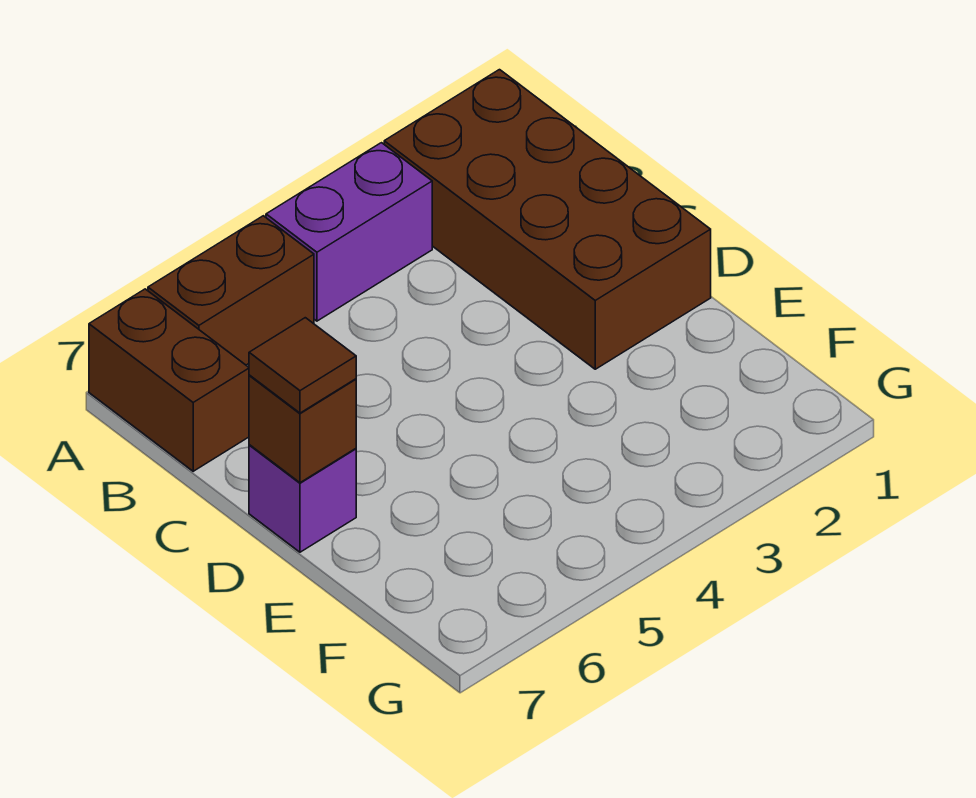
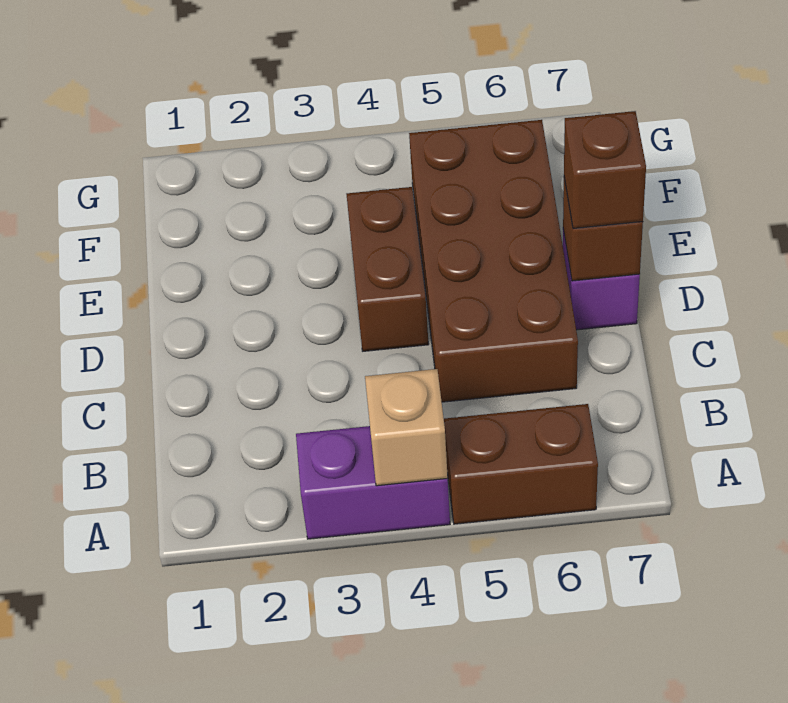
brown 2x4 brick [384,70,711,369] -> brown 2x4 brick moved to [409,120,578,402]
none -> tan 1x1 brick [365,369,448,486]
brown 1x2 brick [89,289,249,471] -> brown 1x2 brick moved to [346,187,429,351]
brown 1x1 tile [249,318,356,413] -> brown 1x1 brick [564,111,646,229]

